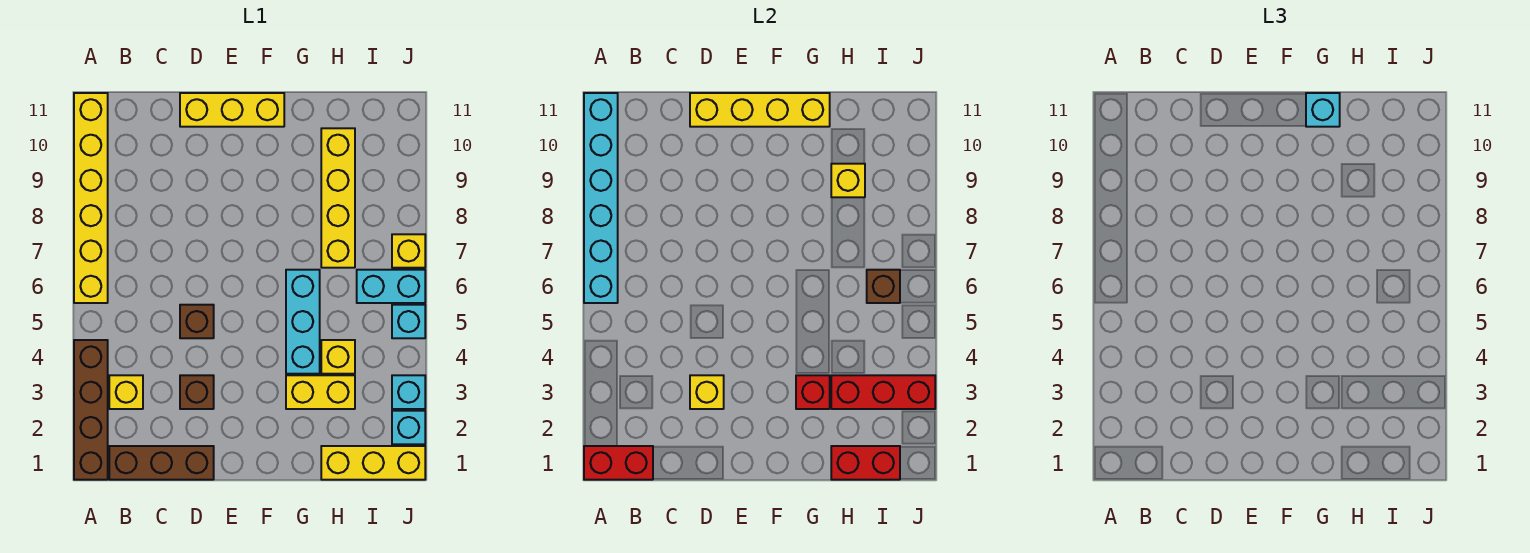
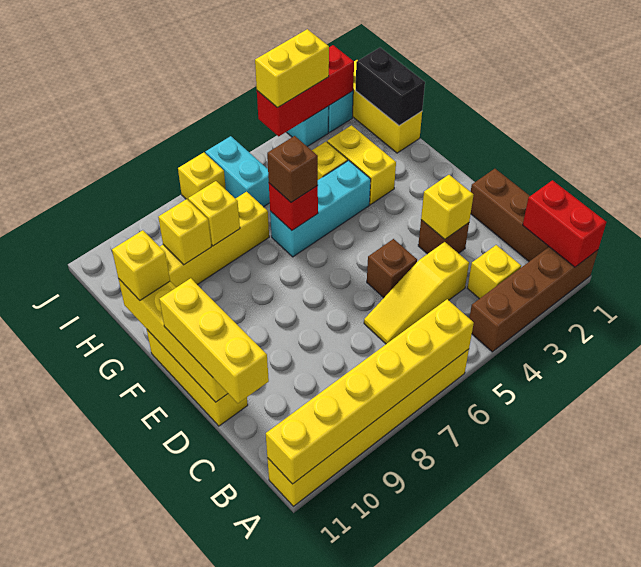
cyan 1x6 brick [584,93,618,303] -> yellow 1x6 brick [266,299,474,484]
none -> yellow 1x3 slope [364,242,469,344]
none -> yellow 1x3 brick [159,278,269,403]
red 1x1 brick [796,375,830,409] -> red 1x1 brick moved to [269,183,318,230]
cyan 1x1 brick [1306,93,1340,127] -> yellow 1x1 brick [112,230,170,300]
red 1x2 brick [831,446,900,480] -> black 1x2 brick [356,48,425,126]
red 1x3 brick [831,375,935,409] -> red 1x3 brick turned to [257,45,354,136]
none -> yellow 1x1 brick [188,181,240,246]
brown 1x1 brick [867,270,900,303] -> brown 1x1 brick moved to [267,136,318,202]
none -> yellow 1x2 brick [255,29,329,108]
cyan 1x1 brick [392,305,425,338] -> none

